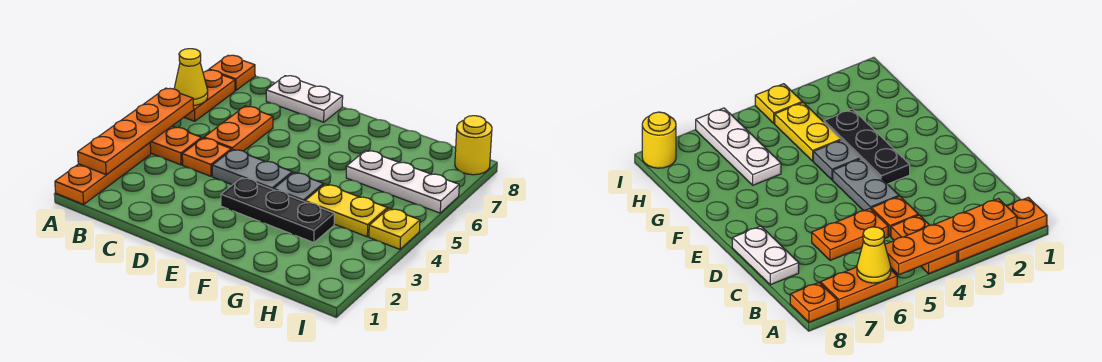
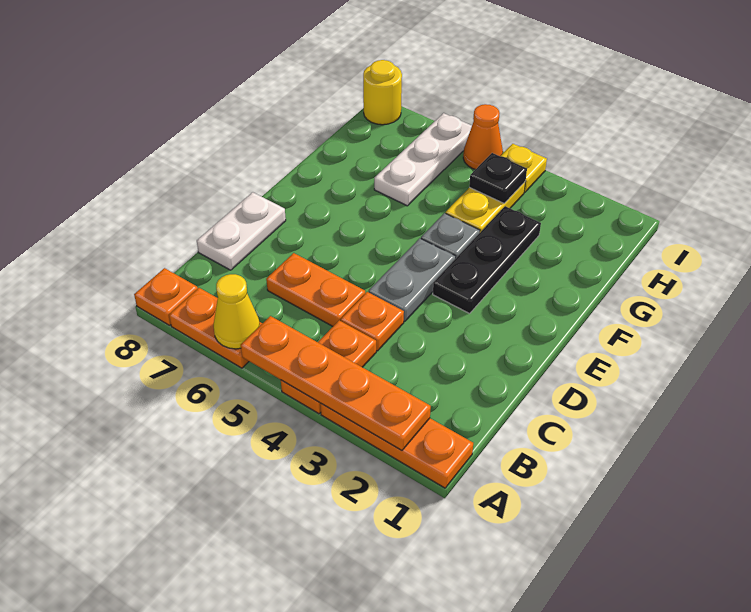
none -> black 1x1 plate [469,153,527,203]
none -> orange 1x1 cone [463,104,503,170]

